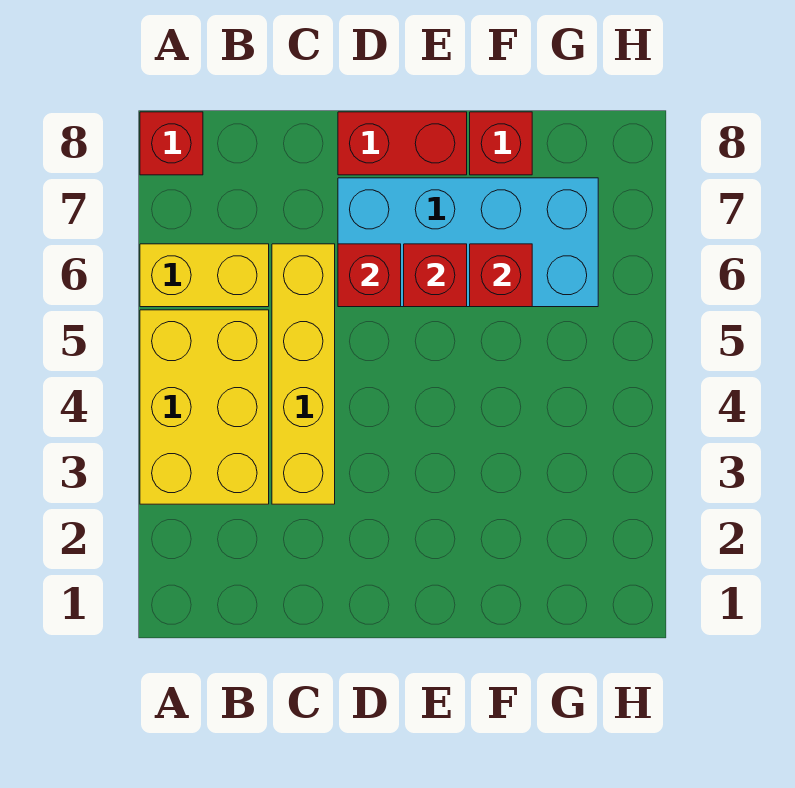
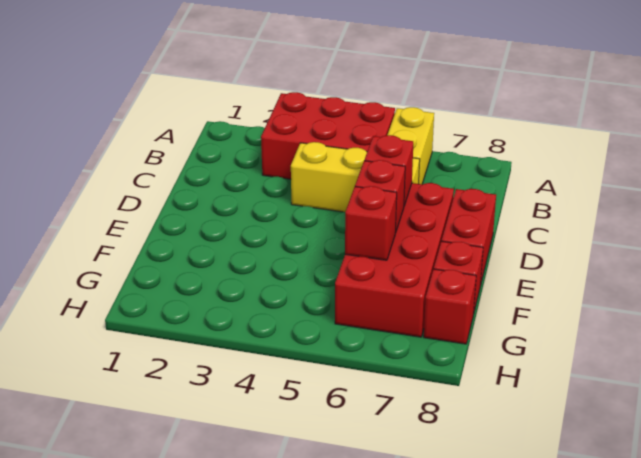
yellow 2x3 brick [140,310,269,504] -> red 2x3 brick [261,92,395,179]
red 1x1 brick [140,112,203,175] -> red 1x1 brick moved to [424,269,476,344]
yellow 1x4 brick [272,244,335,504] -> yellow 1x3 brick [291,142,420,212]
cyan 2x4 brick [338,178,598,307] -> red 2x4 brick [335,183,454,337]

